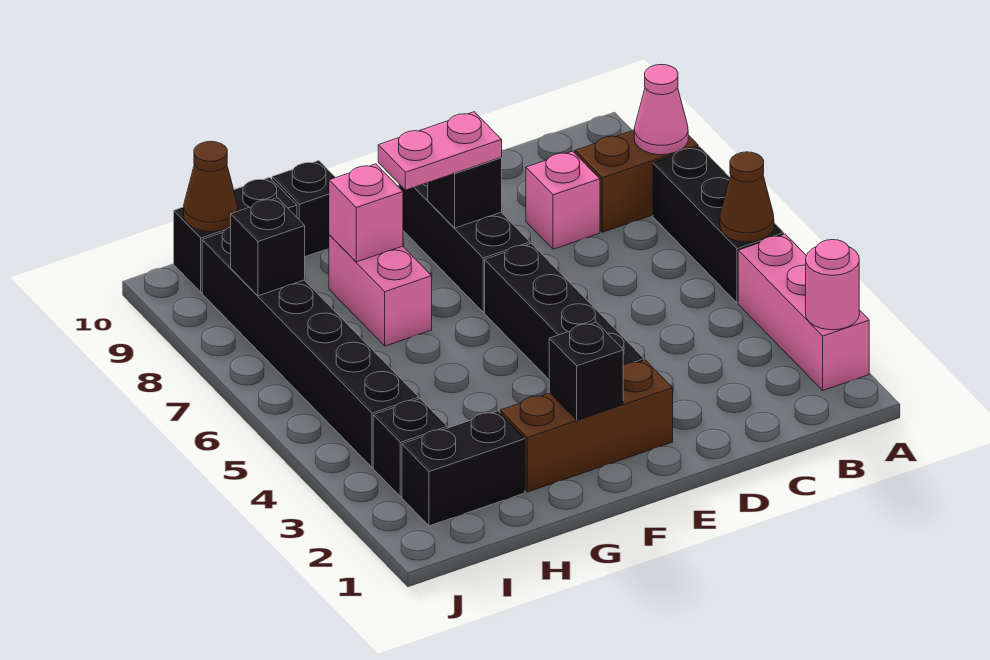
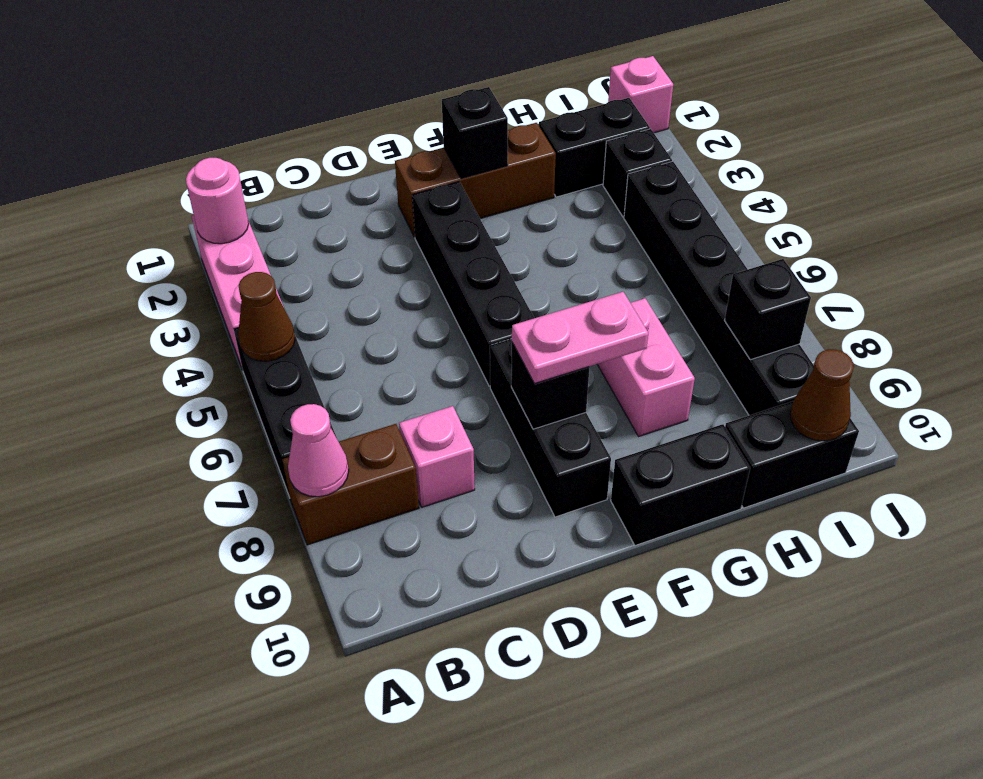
pink 1x1 brick [329,164,403,262] -> pink 1x1 brick moved to [608,56,673,133]
black 1x1 brick [272,161,336,257] -> black 1x2 brick [611,424,750,546]

